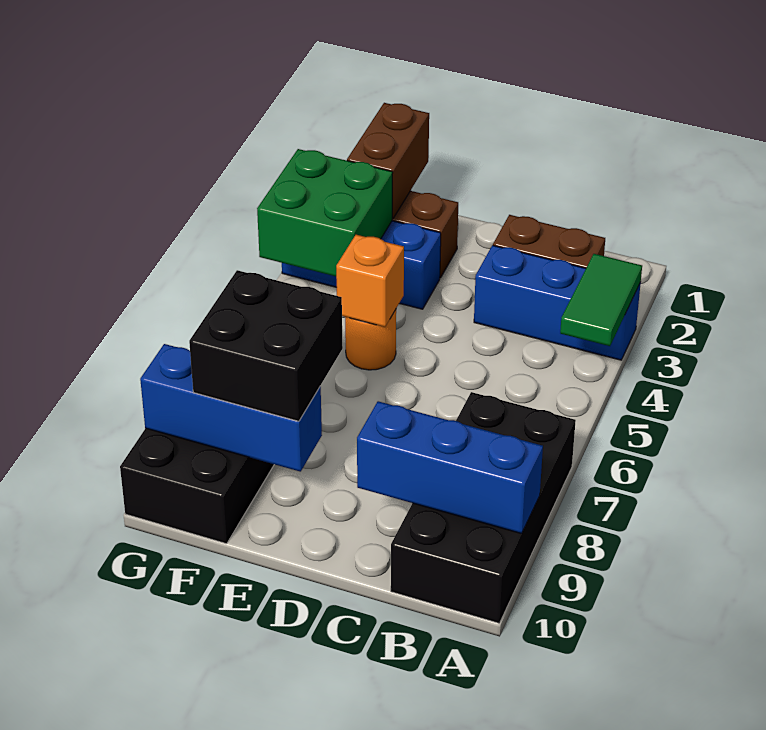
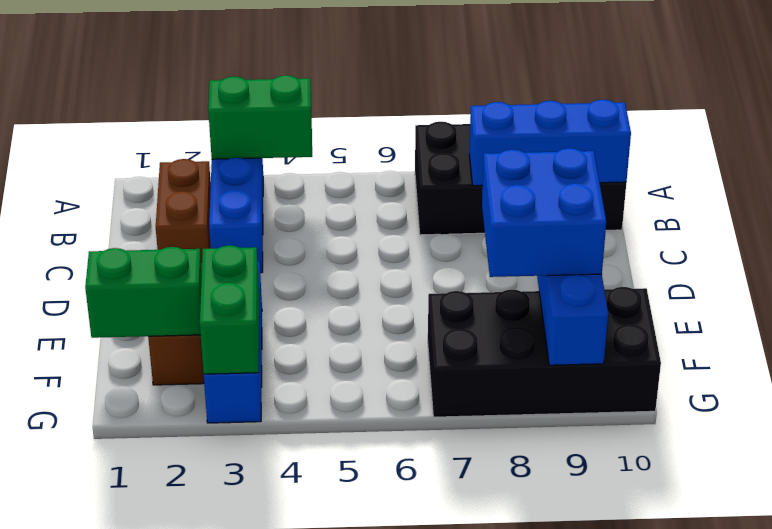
green 1x2 tile [560,254,642,346] -> green 1x2 brick [208,75,312,159]
blue 1x3 brick [357,401,543,534] -> blue 1x3 brick turned to [469,100,631,186]
orange 1x1 round brick [345,310,396,370] -> none
orange 1x1 brick [336,235,404,327] -> none
black 2x2 brick [189,270,343,421] -> blue 2x2 brick [482,148,606,277]
brown 1x2 brick [347,103,429,219] -> green 1x2 brick [85,247,202,338]
green 2x2 brick [257,149,393,276] -> green 1x2 brick [200,245,259,374]

